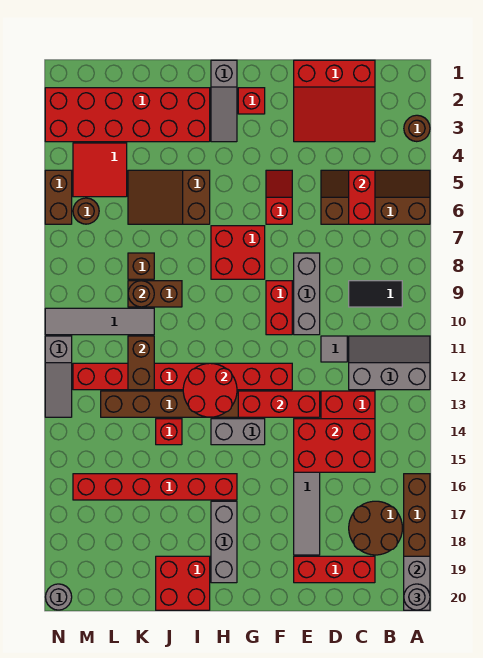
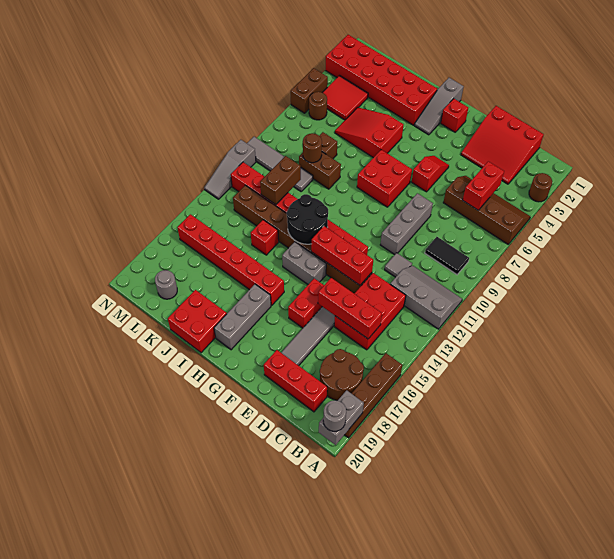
red 2x3 brick [294,419,375,472] -> red 1x3 brick [318,278,382,339]
red 1x2 brick [266,281,292,335] -> red 1x2 brick moved to [288,279,324,328]
red 2x2 round brick [183,363,237,417] -> black 2x2 round brick [287,194,328,244]
brown 2x3 slope [128,170,210,224] -> red 2x3 slope [335,107,403,158]
grey 1x1 round brick [46,584,72,610] -> grey 1x1 round brick moved to [155,270,177,299]

